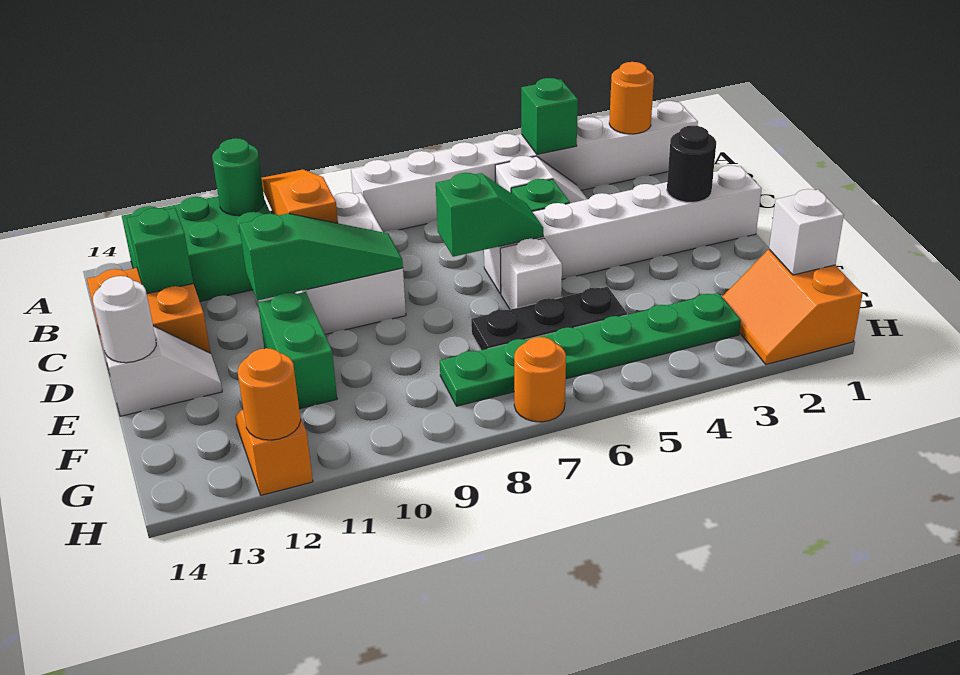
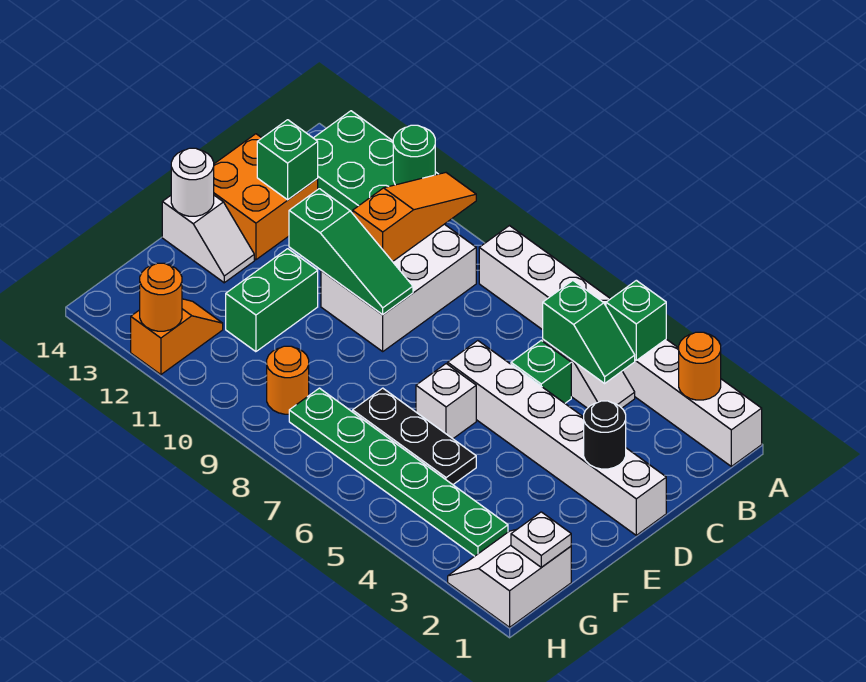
green 1x2 slope [436,173,543,257] -> green 1x2 slope moved to [543,281,635,383]
orange 2x2 slope [722,249,863,364] -> white 2x2 slope [448,530,571,627]
white 1x1 brick [769,189,844,275] -> white 1x1 plate [511,512,571,567]
orange 1x1 round brick [514,337,566,422] -> orange 1x1 round brick moved to [267,346,309,414]

